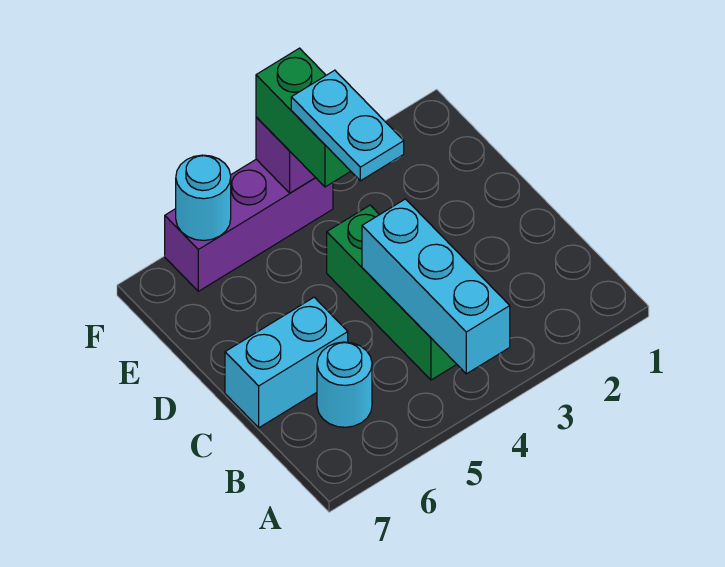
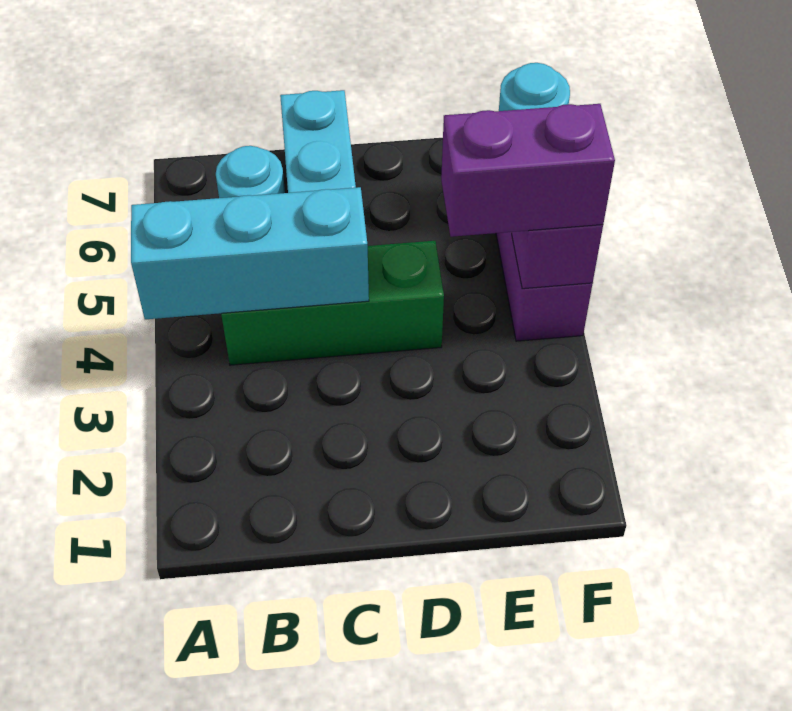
cyan 1x2 plate [291,70,404,181] -> none
green 1x2 brick [256,48,351,187] -> purple 1x2 brick [441,104,615,237]

